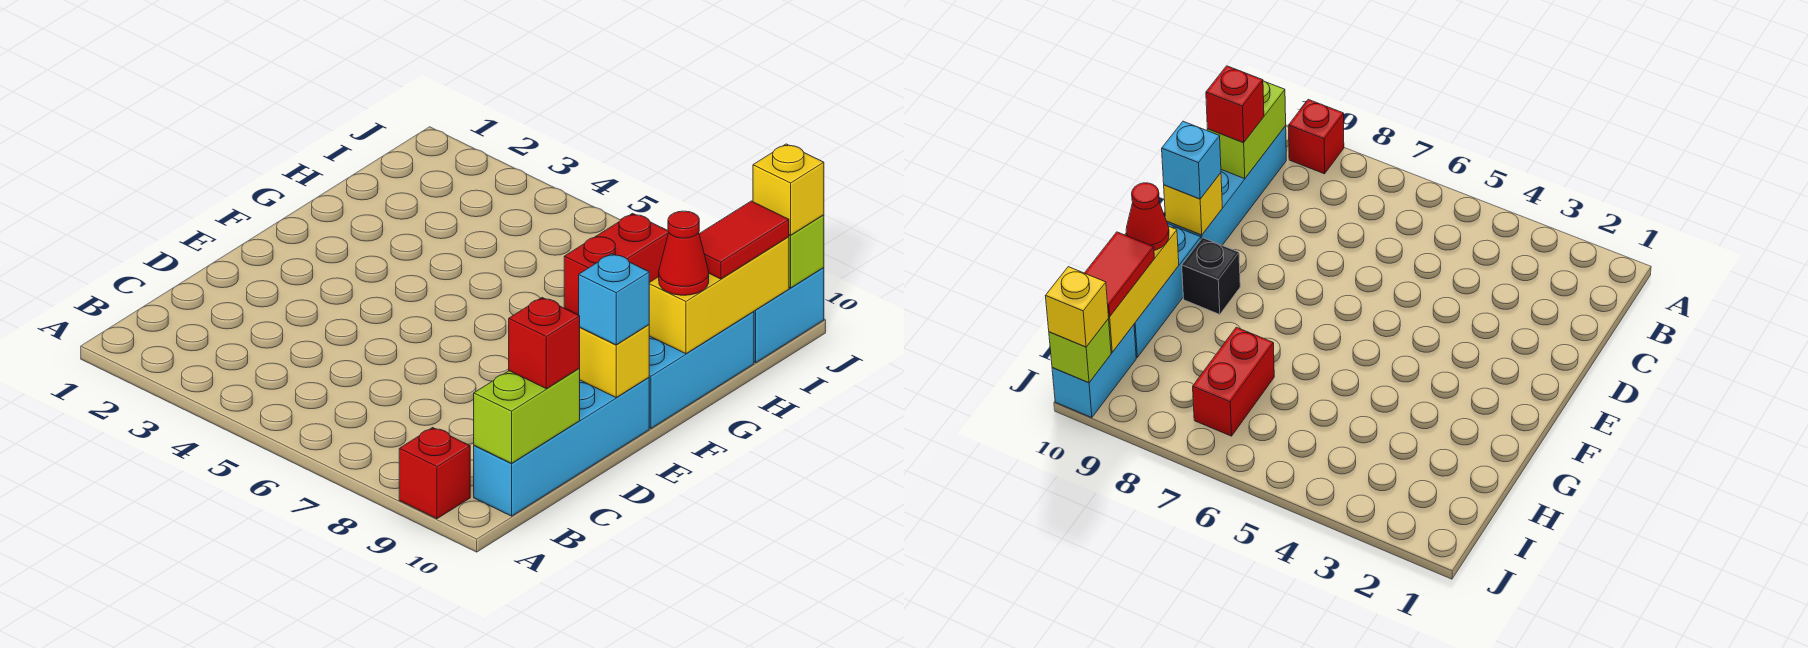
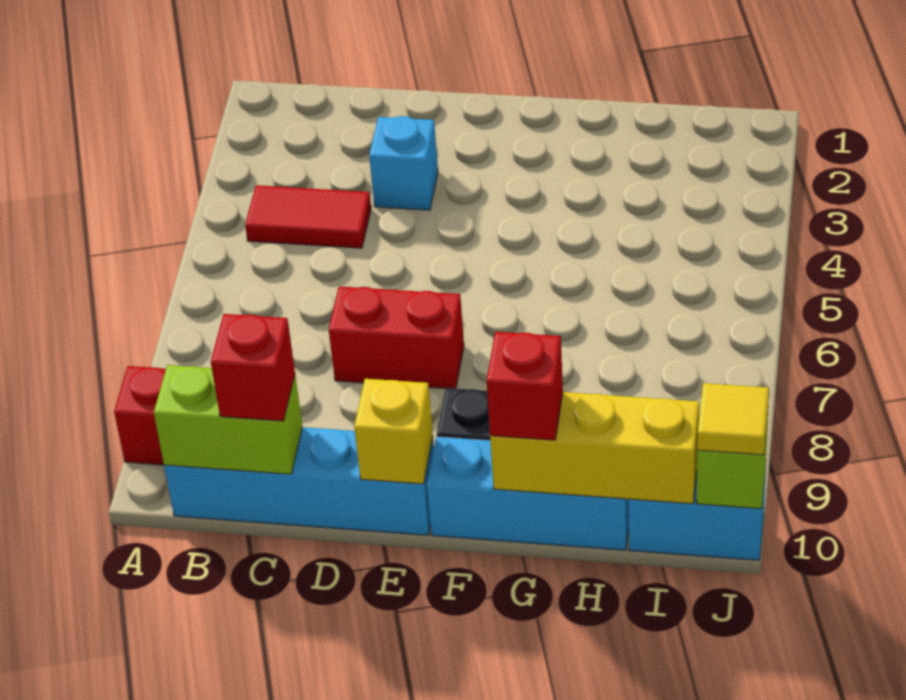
cyan 1x1 brick [579,254,649,345] -> cyan 1x1 brick moved to [369,116,438,210]
red 1x1 cone [659,211,709,295] -> red 1x1 brick [487,332,563,440]
red 1x2 brick [564,214,669,315] -> red 1x2 brick moved to [329,286,464,388]
red 1x2 tile [699,201,789,279] -> red 1x2 tile moved to [245,185,371,248]
yellow 1x1 brick [753,144,824,235] -> yellow 1x1 tile [697,383,769,455]

